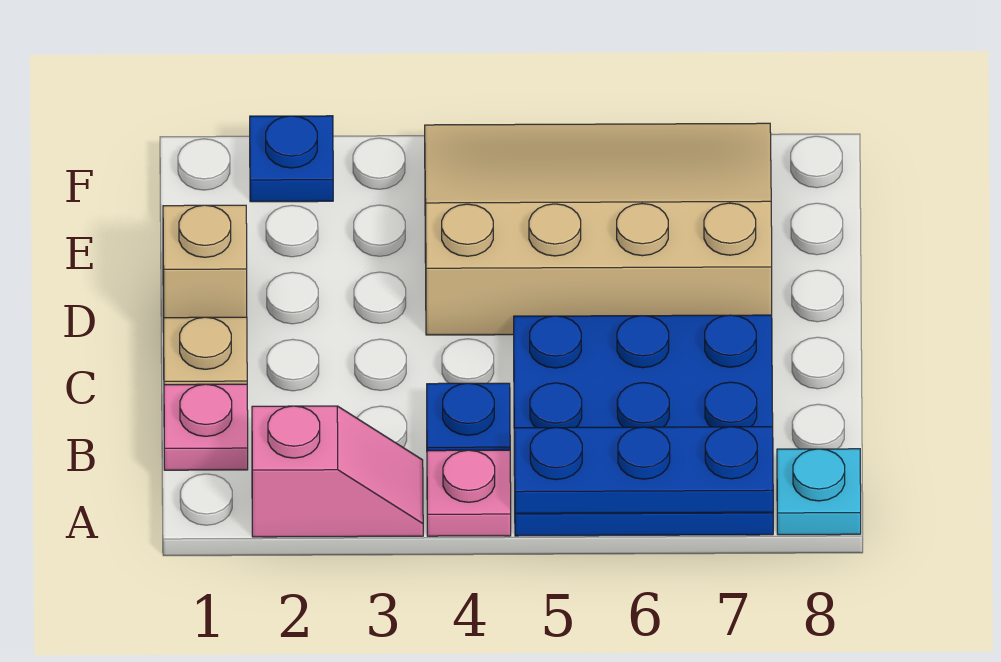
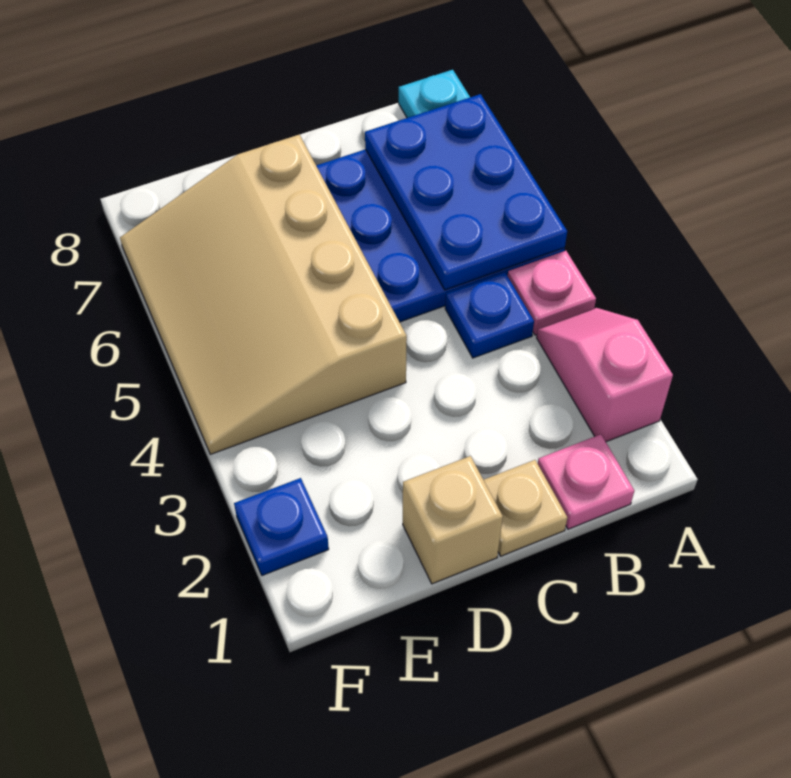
blue 1x3 plate [514,427,773,513] -> blue 2x3 plate [365,94,567,290]

